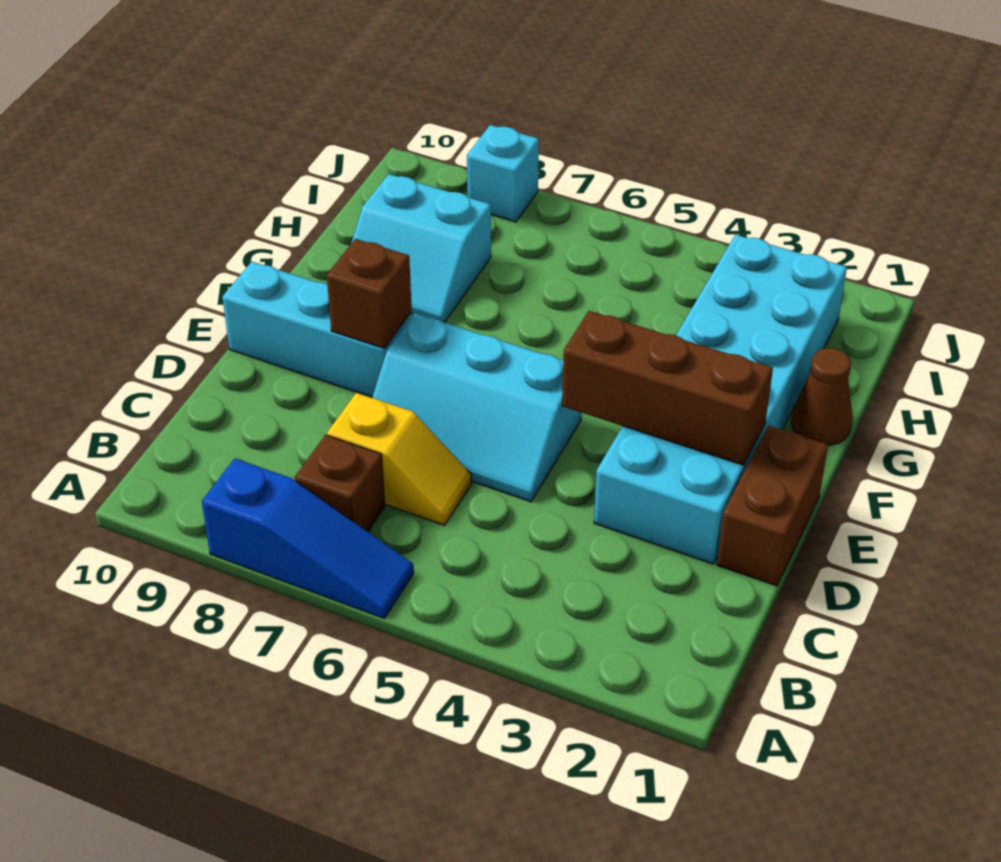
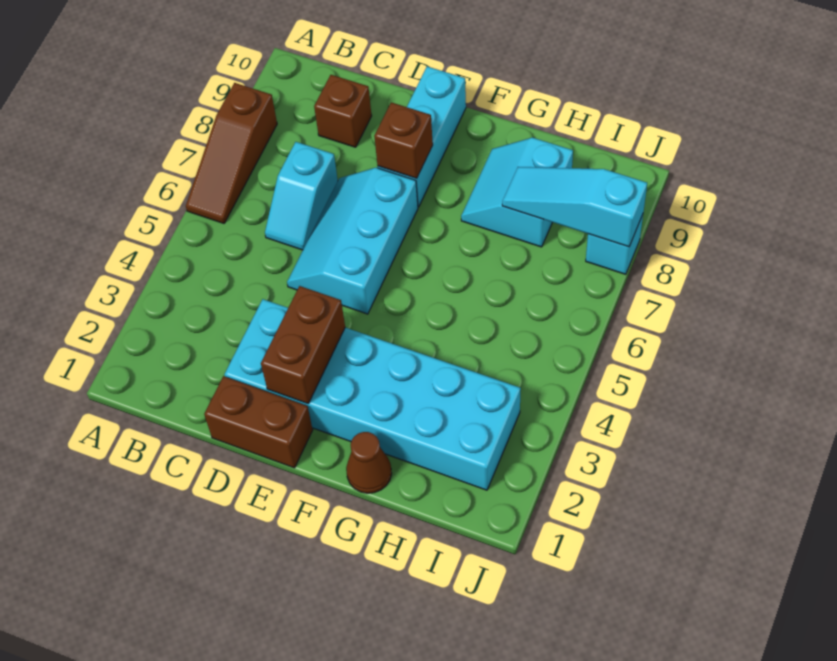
blue 1x3 slope [202,458,414,618] -> brown 1x3 slope [186,83,277,223]
brown 1x1 brick [295,435,385,532] -> brown 1x1 brick moved to [314,75,372,147]
yellow 1x2 slope [327,393,471,525] -> cyan 1x2 slope [265,142,338,250]
brown 1x3 brick [562,311,773,465] -> brown 1x2 brick [261,286,345,404]
none -> cyan 1x3 slope [502,167,647,247]

